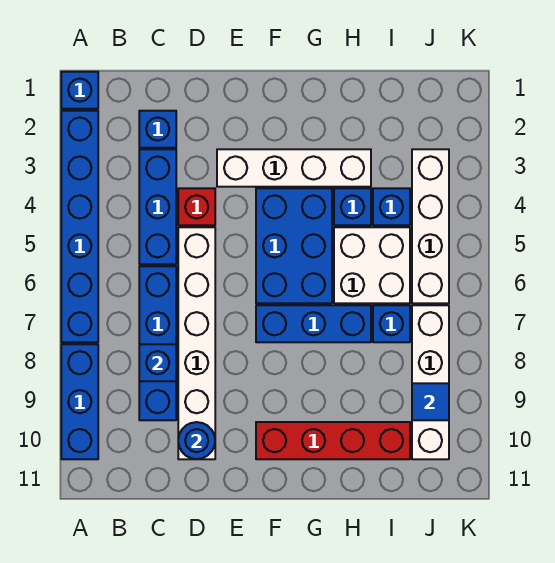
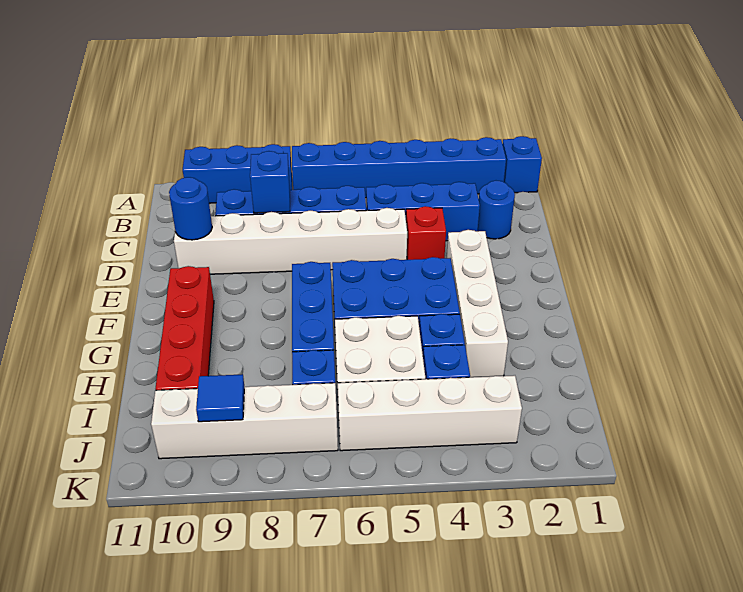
blue 1x1 brick [139,111,176,148] -> blue 1x1 round brick [478,181,515,239]

